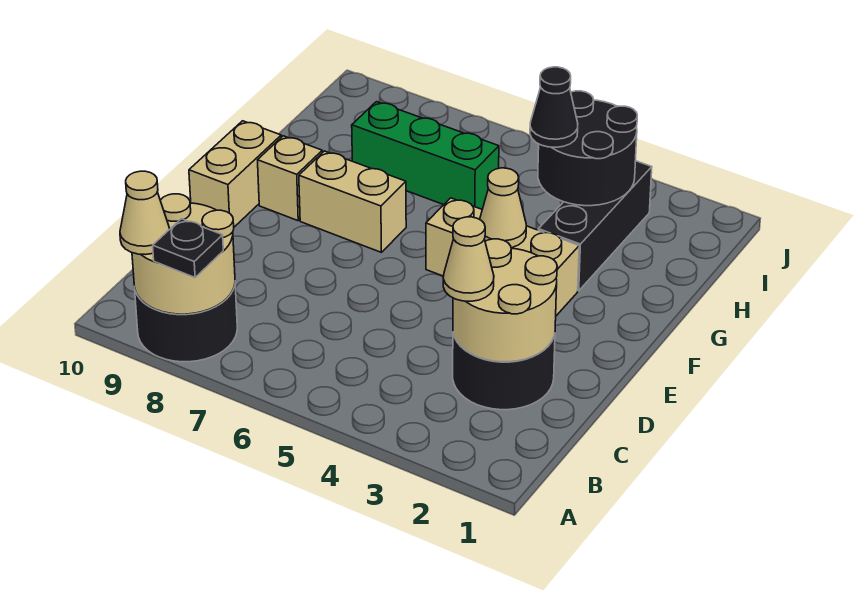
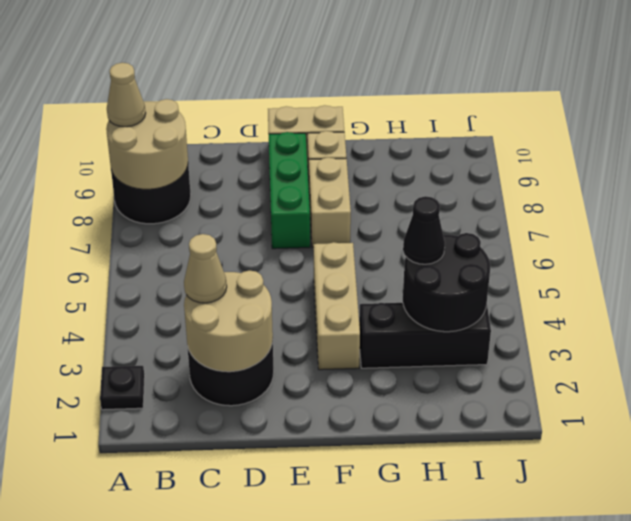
black 1x1 plate [153,219,223,277] -> black 1x1 plate moved to [100,366,145,410]
tan 1x1 cone [480,168,526,248] -> none
green 1x3 brick [352,102,499,209] -> green 1x3 brick moved to [269,132,310,249]

